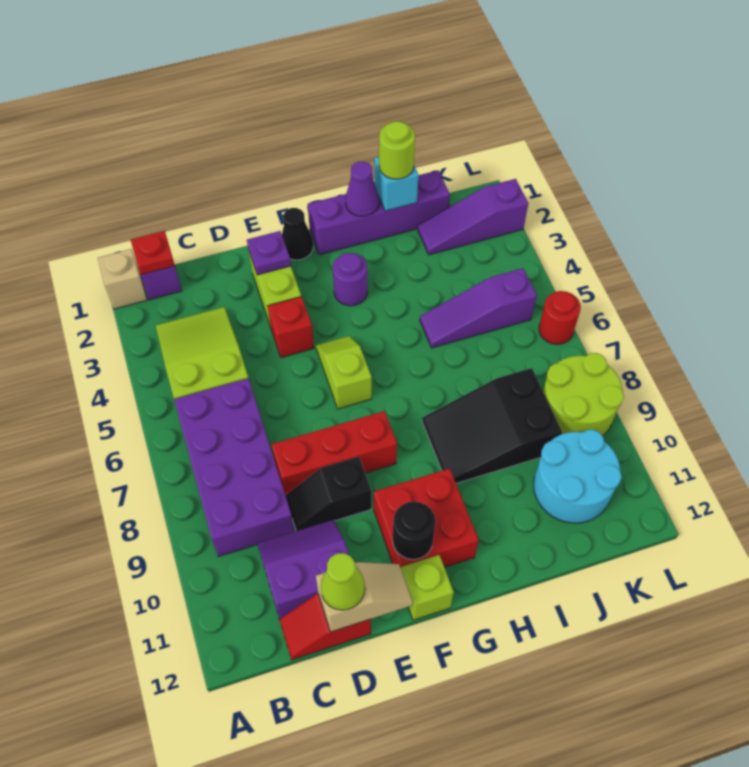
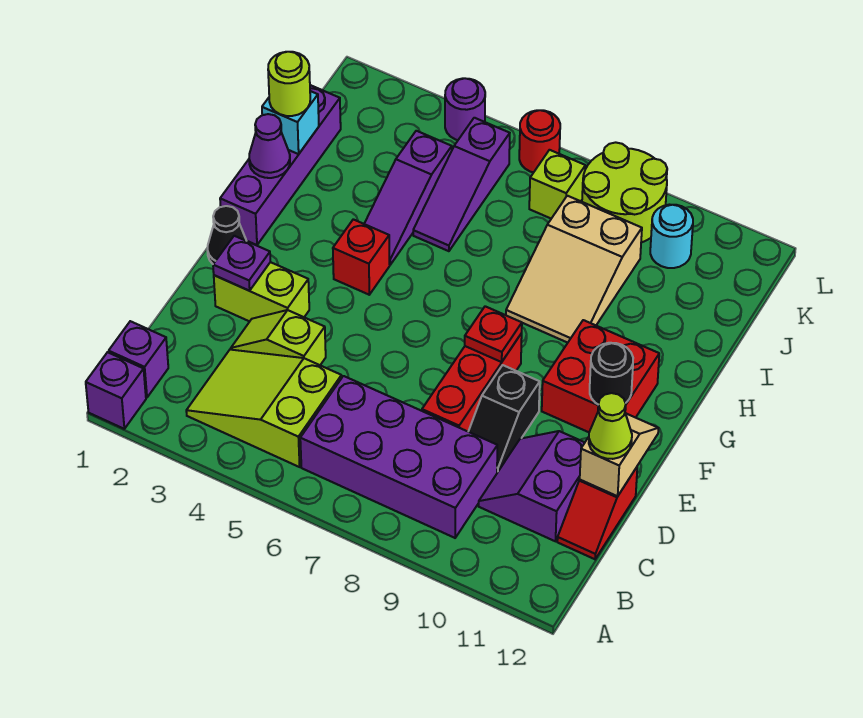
tan 1x1 brick [98,249,147,309] -> purple 1x1 brick [86,352,146,429]
red 1x1 plate [131,231,175,275] -> red 1x1 plate moved to [465,306,522,362]
red 1x1 brick [268,297,314,358] -> red 1x1 brick moved to [333,219,390,295]
lime 1x2 slope [316,336,372,409] -> lime 1x2 slope moved to [231,310,326,365]
lime 1x1 brick [401,555,454,620] -> lime 1x1 brick moved to [529,150,585,219]
purple 1x1 round brick [333,253,368,306] -> purple 1x1 round brick moved to [445,78,485,140]
black 2x3 slope [422,368,562,483] -> tan 2x3 slope [506,196,642,343]
purple 1x3 slope [418,179,528,255] -> purple 1x3 slope moved to [364,131,452,265]
cyan 2x2 round brick [534,430,622,523] -> cyan 1x1 round brick [650,205,693,268]

